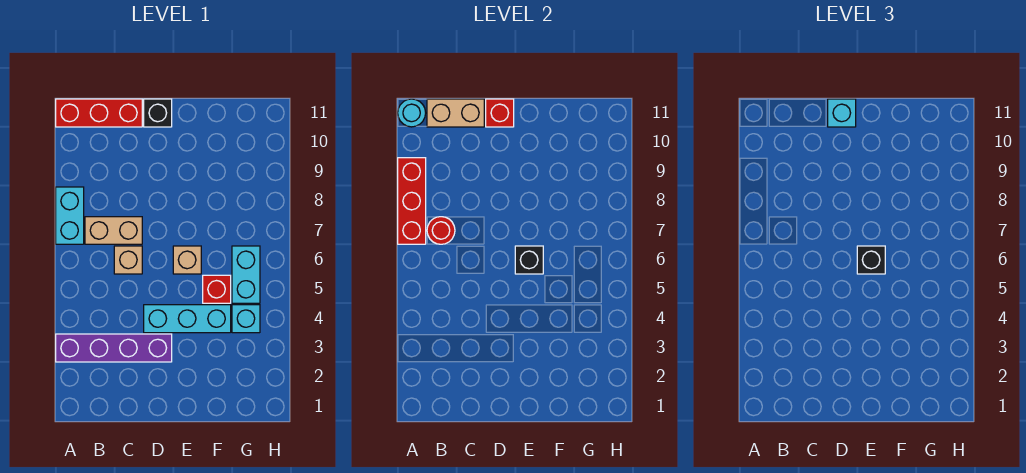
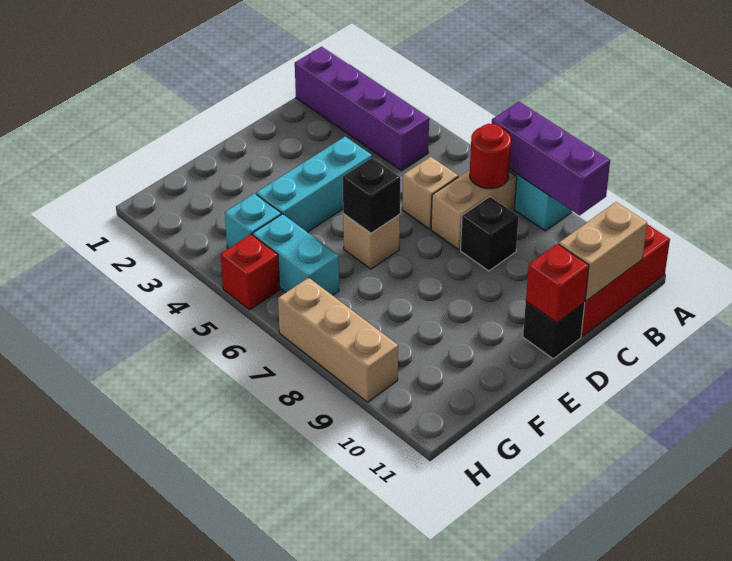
purple 1x4 brick [56,334,172,362] -> purple 1x4 brick turned to [295,47,429,171]
red 1x3 brick [398,158,426,244] -> purple 1x3 brick [492,102,610,215]
cyan 1x1 round brick [398,99,426,127] -> none
cyan 1x1 brick [828,99,856,127] -> none
black 1x1 brick [857,246,885,274] -> black 1x1 brick moved to [460,197,519,271]
red 1x1 brick [203,275,231,303] -> red 1x1 brick moved to [221,234,280,310]
none -> tan 1x3 brick [278,278,398,402]

